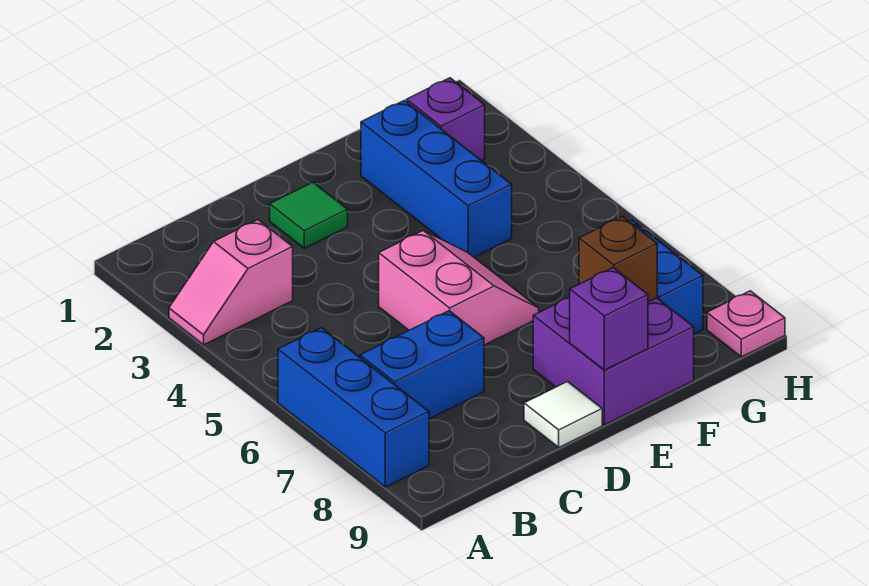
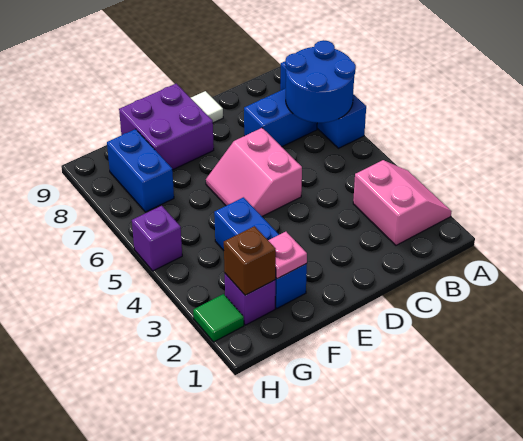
pink 1x2 slope [169,220,293,345] -> pink 2x2 slope [353,160,452,245]
none -> blue 2x2 round brick [285,40,356,123]
green 1x1 tile [270,182,348,248] -> green 1x1 tile moved to [193,294,244,342]
purple 1x1 brick [569,267,648,370] -> purple 1x1 brick moved to [132,206,182,271]
brown 1x1 brick [579,216,657,302] -> brown 1x1 brick moved to [224,226,276,295]
pink 1x1 plate [707,291,785,357] -> pink 1x1 plate moved to [268,232,307,279]

